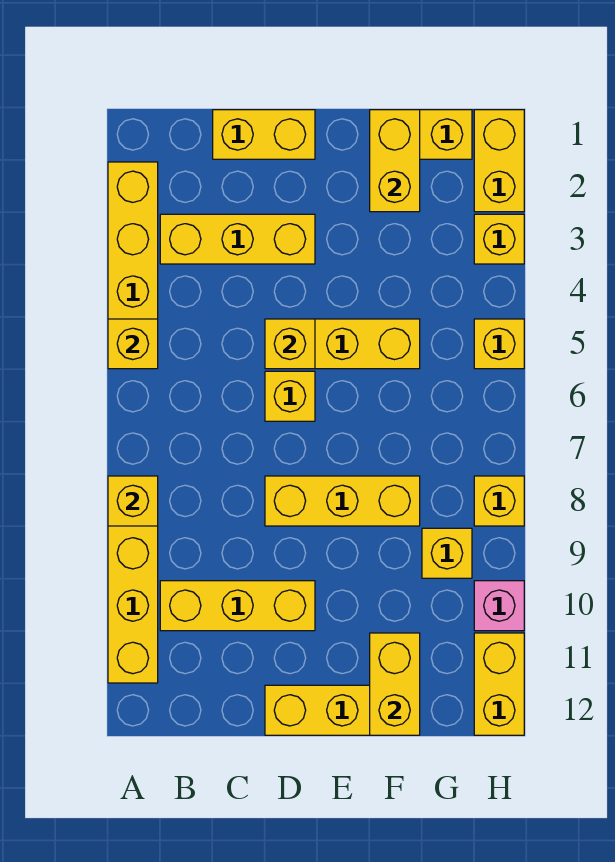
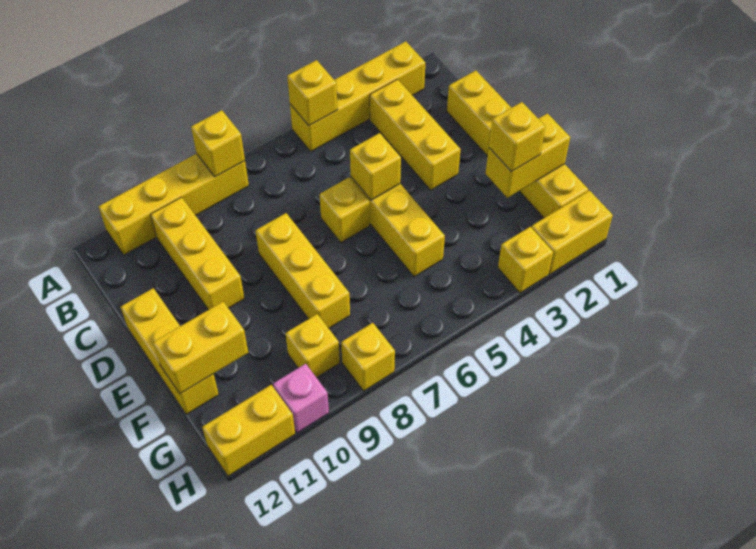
yellow 1x1 brick [474,319,524,369] -> yellow 1x1 brick moved to [489,102,545,172]

